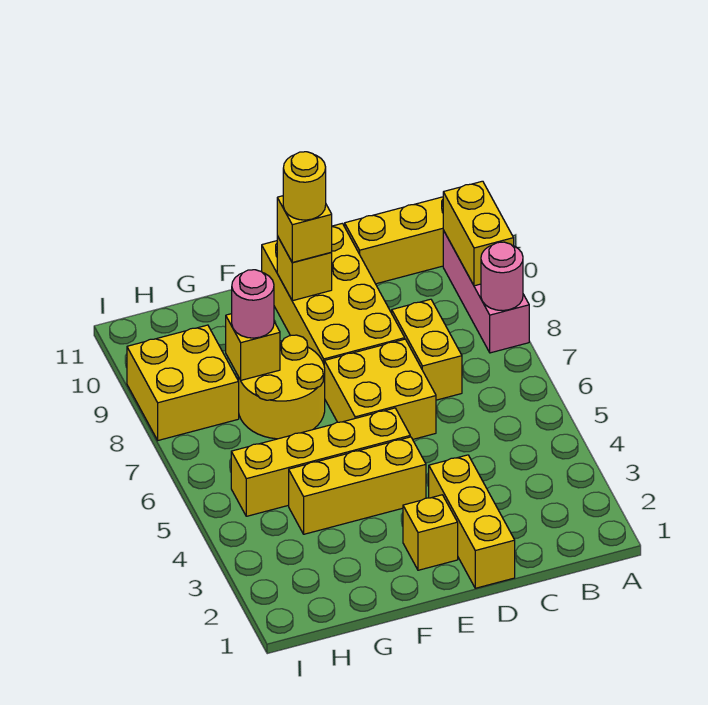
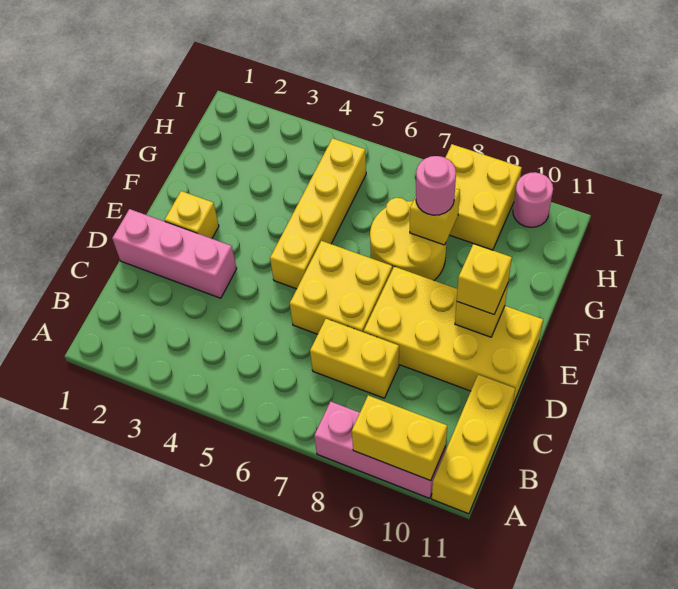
pink 1x1 round brick [481,242,523,311] -> pink 1x1 round brick moved to [513,172,553,227]
yellow 1x3 brick [429,455,515,588] -> pink 1x3 brick [112,209,237,298]
yellow 1x3 brick [289,437,426,534] -> none
yellow 1x1 round brick [283,152,326,220] -> none

